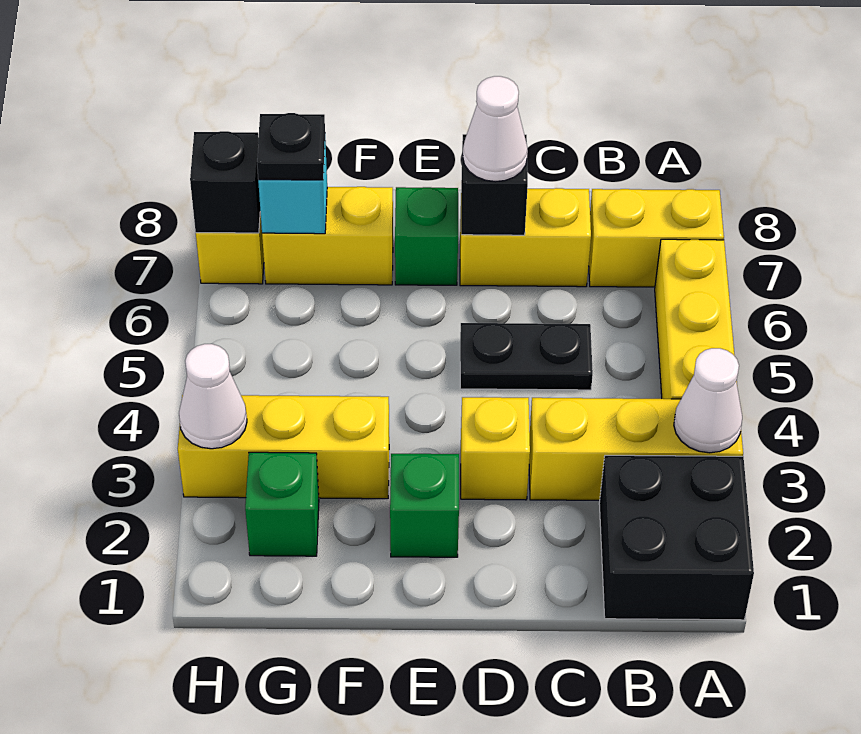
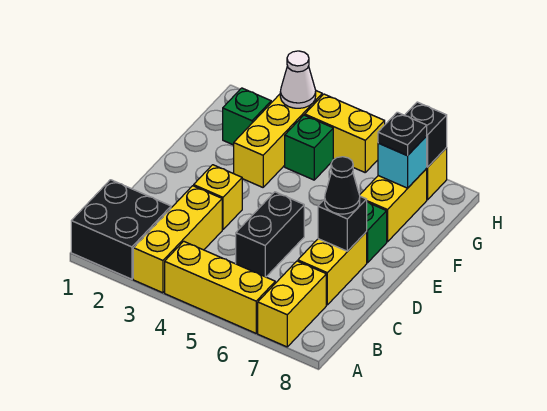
white 1x1 cone [674,348,742,453] -> none
black 1x2 plate [460,323,593,390] -> black 1x2 brick [236,192,304,277]
white 1x1 cone [463,76,528,182] -> black 1x1 cone [325,157,360,214]
green 1x1 brick [390,454,459,557] -> green 1x1 brick moved to [285,115,333,180]
none -> yellow 1x2 brick [305,94,385,172]

